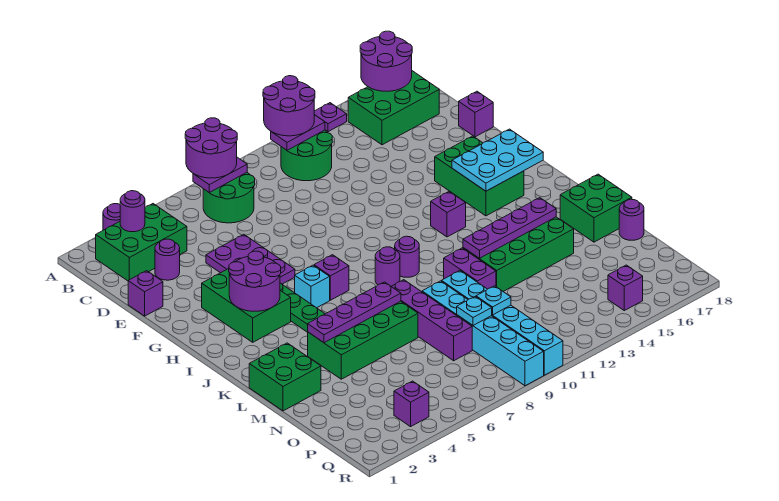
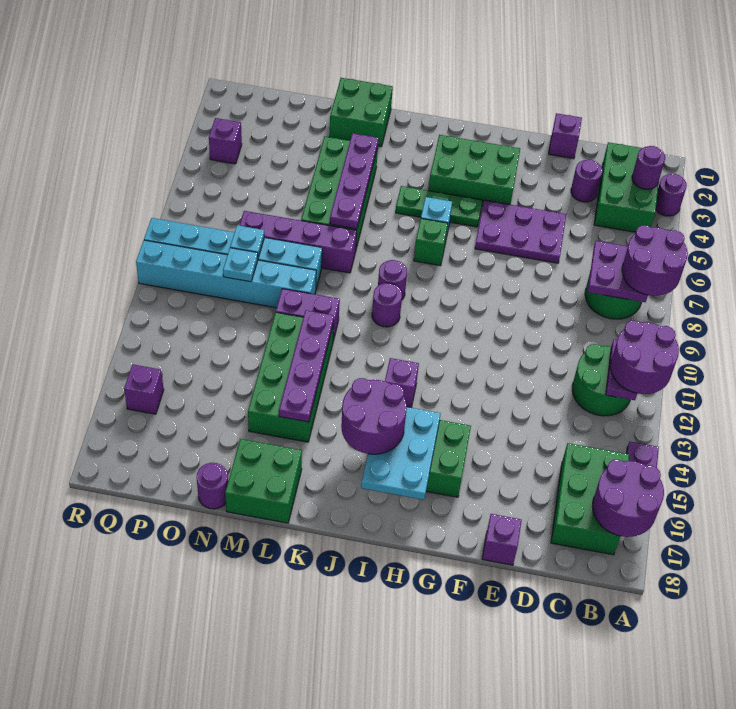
purple 1x2 plate [193,157,247,193] -> purple 2x2 plate [588,241,648,302]
purple 2x2 round brick [229,251,281,311] -> purple 2x2 round brick moved to [341,378,407,454]
purple 1x1 brick [314,255,349,300] -> green 1x1 brick [414,219,448,266]

